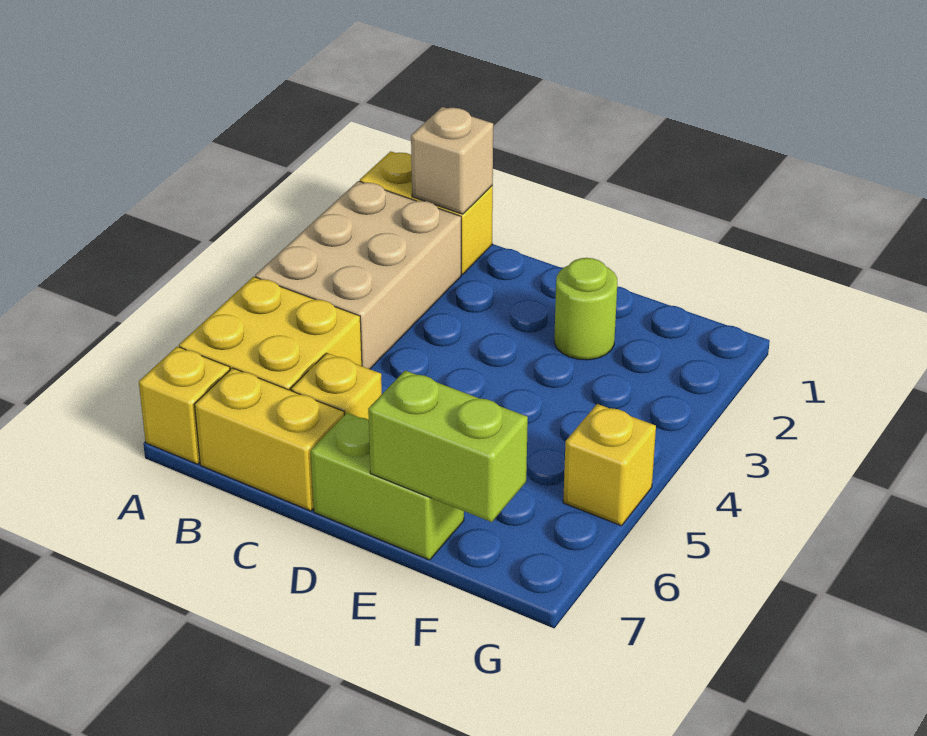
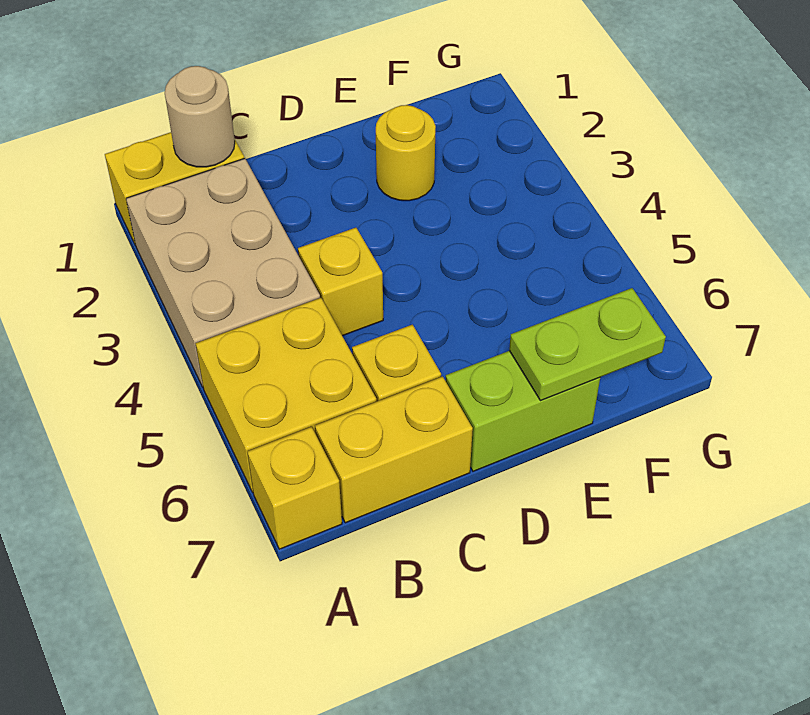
tan 1x1 brick [411,107,493,214] -> tan 1x1 round brick [165,66,235,167]
lime 1x1 round brick [554,258,617,360] -> yellow 1x1 round brick [376,105,436,201]
lime 1x2 brick [368,370,528,522] -> lime 1x2 plate [509,288,666,401]
yellow 1x1 brick [563,404,656,526] -> yellow 1x1 brick moved to [298,228,383,336]

